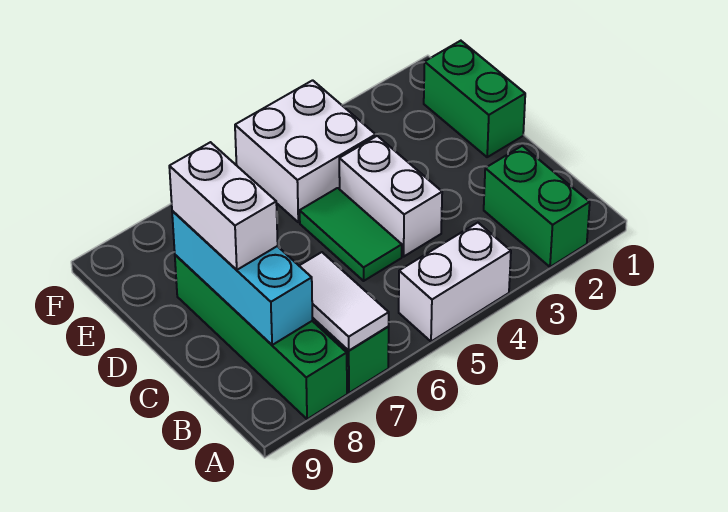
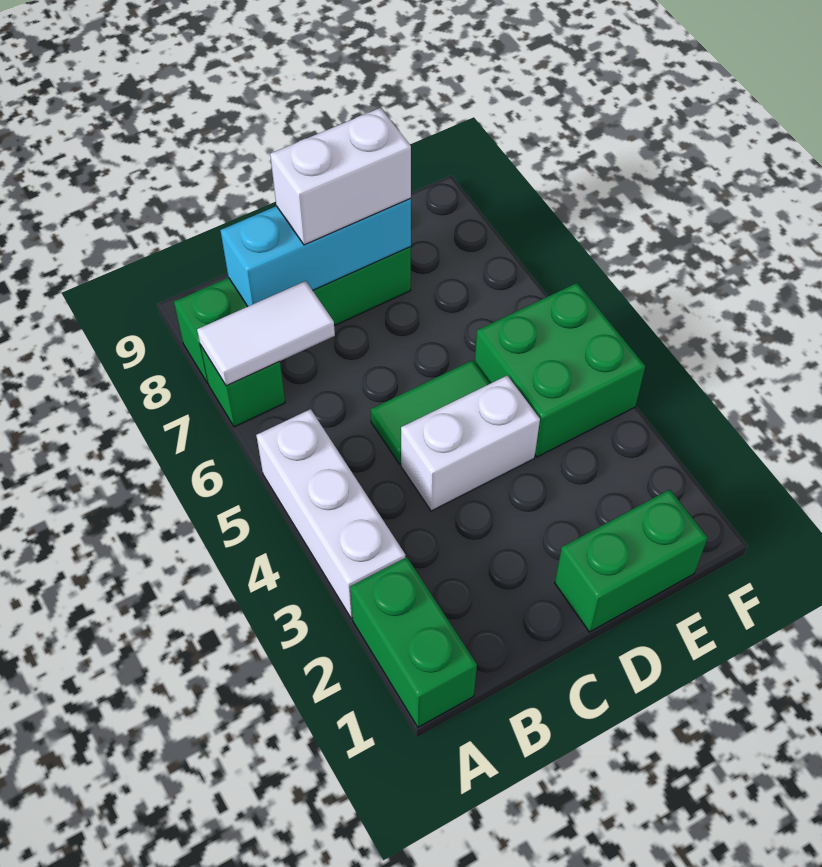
green 1x2 brick [484,146,590,267] -> green 1x2 brick turned to [350,557,477,727]
white 1x2 brick [399,223,511,342] -> white 1x3 brick [256,409,405,619]
white 2x2 brick [235,80,376,222] -> green 2x2 brick [475,283,645,457]

